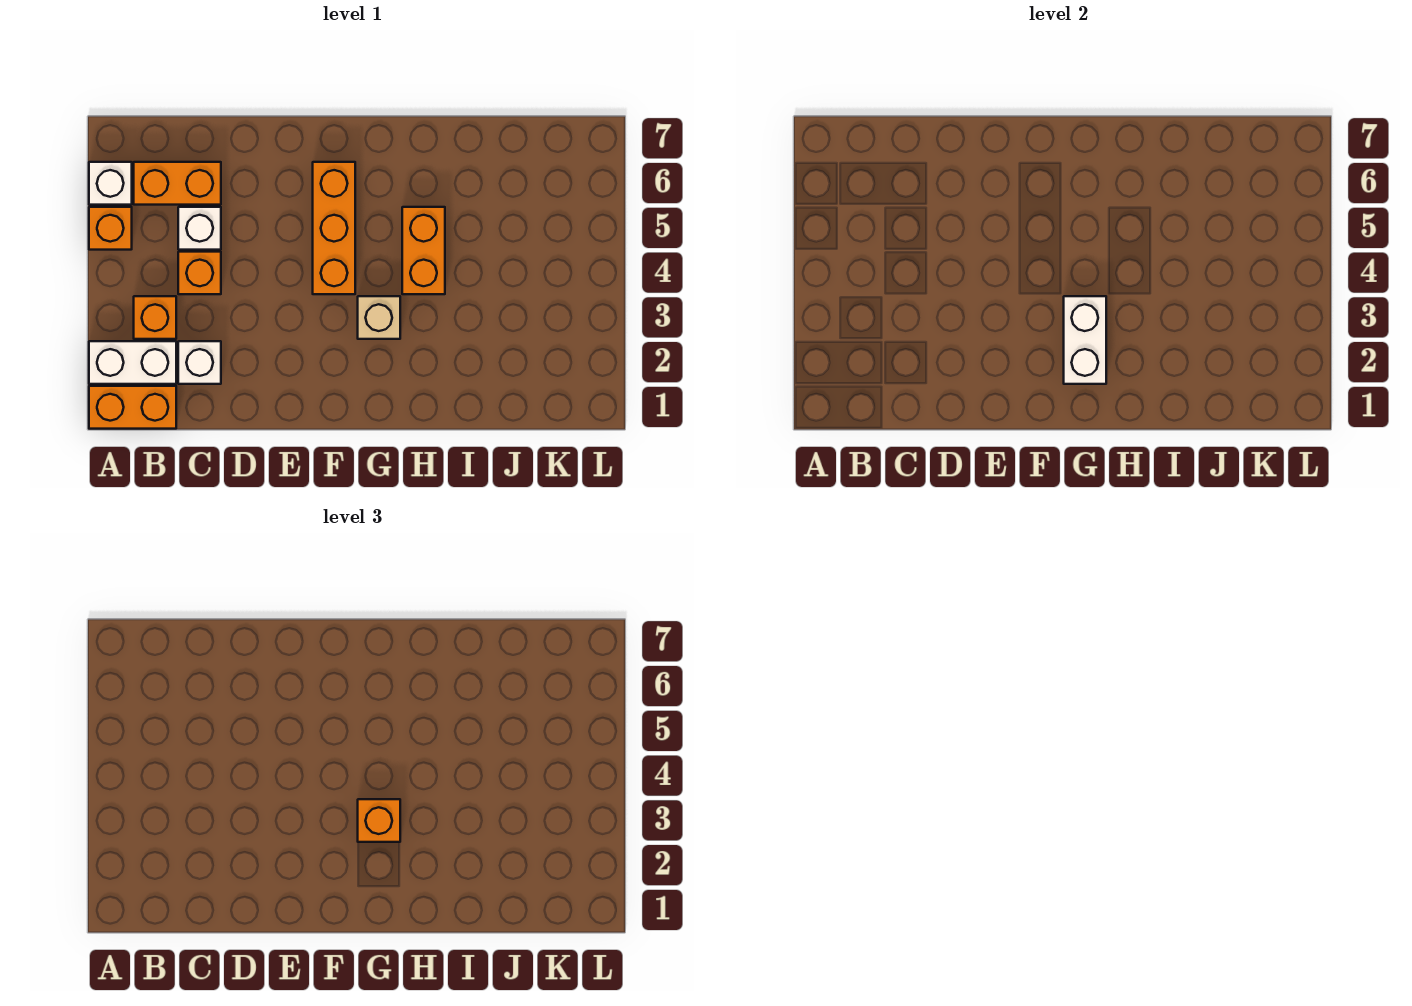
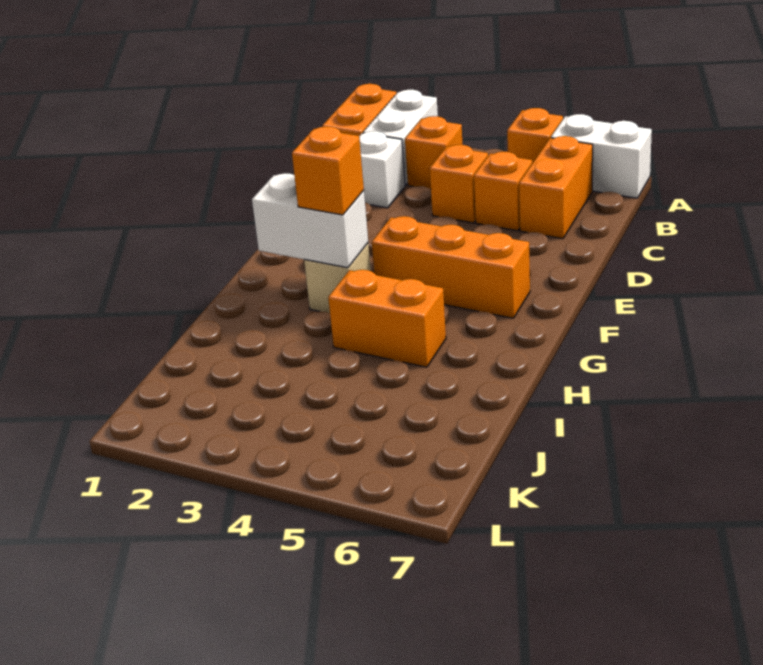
white 1x1 brick [89,162,132,205] -> white 1x2 brick [551,114,652,198]
white 1x1 brick [178,207,221,250] -> orange 1x1 brick [474,152,532,231]

